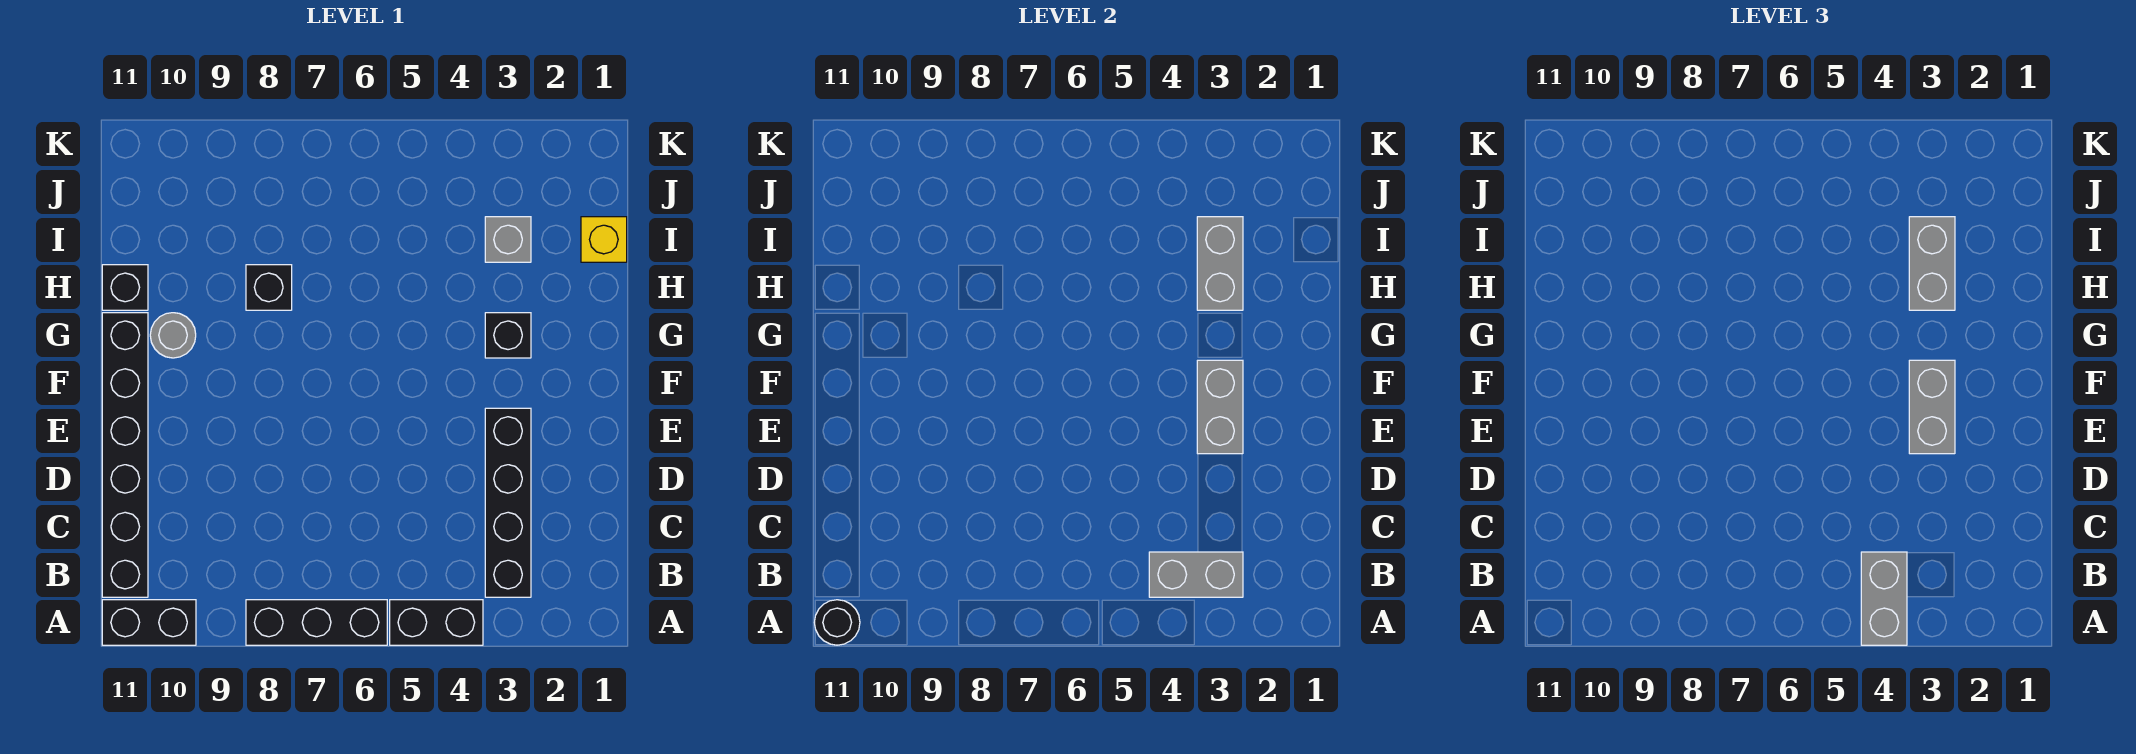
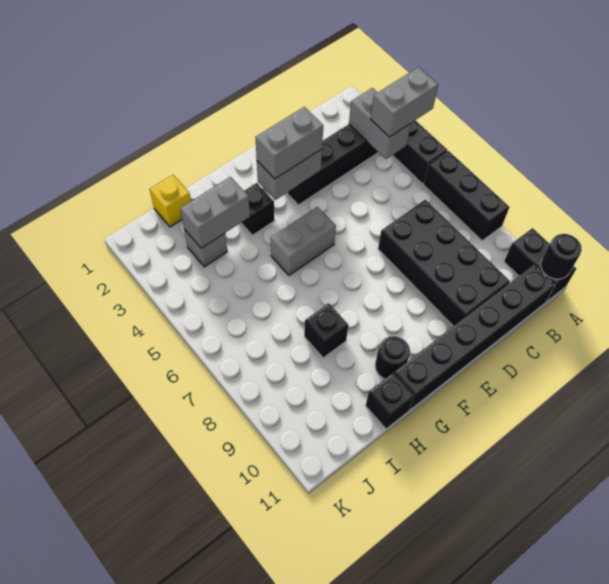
none -> black 2x4 brick [378,200,510,326]
grey 1x1 round brick [150,313,196,358] -> black 1x1 round brick [375,336,410,379]
grey 1x2 brick [1909,217,1955,310] -> grey 1x2 brick moved to [271,207,336,275]

